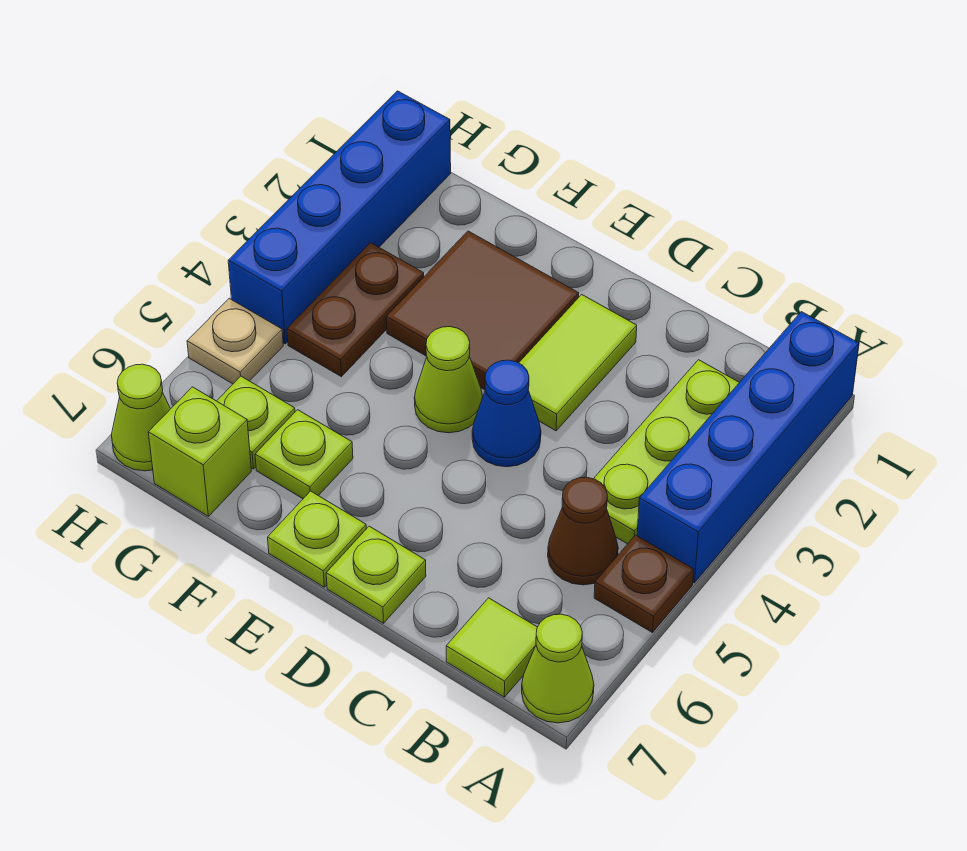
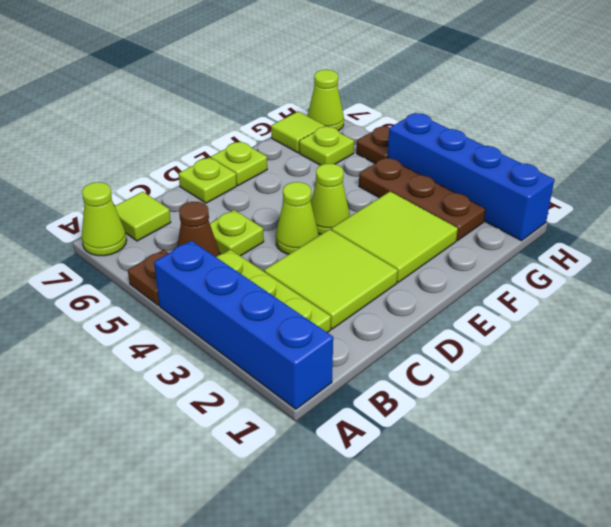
lime 1x2 tile [519,294,637,431] -> lime 2x2 tile [264,229,398,329]
blue 1x1 cone [472,360,541,467] -> lime 1x1 cone [276,182,319,254]
brown 2x2 tile [386,231,579,390] -> lime 2x2 tile [331,191,458,283]
lime 1x1 plate [255,410,353,499] -> lime 1x1 plate moved to [210,210,264,256]
brown 1x2 plate [287,243,424,377] -> brown 1x3 plate [359,157,485,241]
lime 1x1 brick [148,387,251,516] -> lime 1x1 tile [271,112,325,153]
tan 1x1 plate [187,298,283,384] -> brown 1x1 plate [356,126,390,163]

